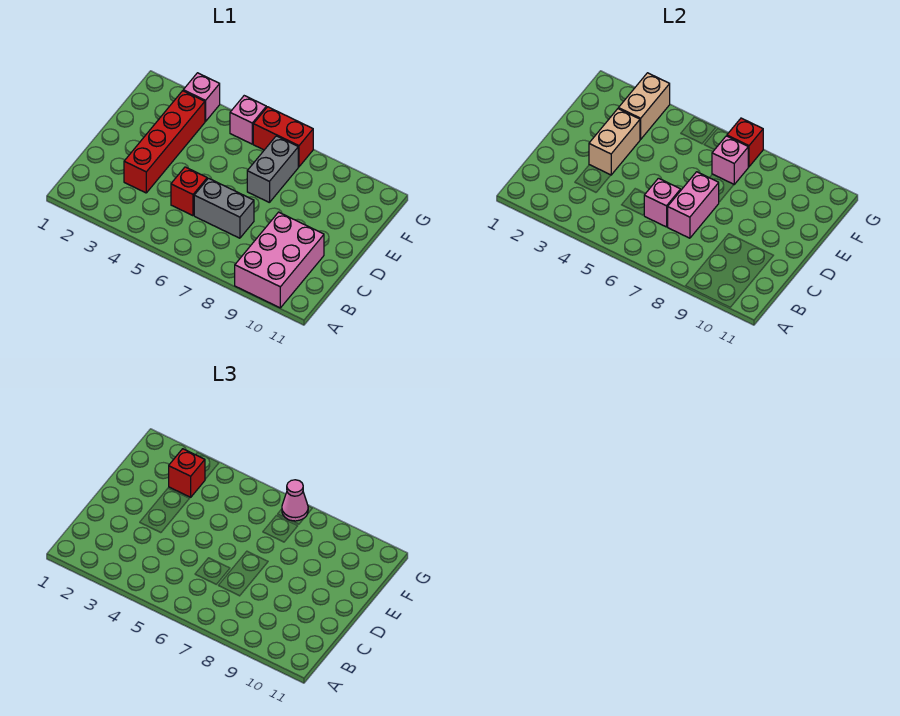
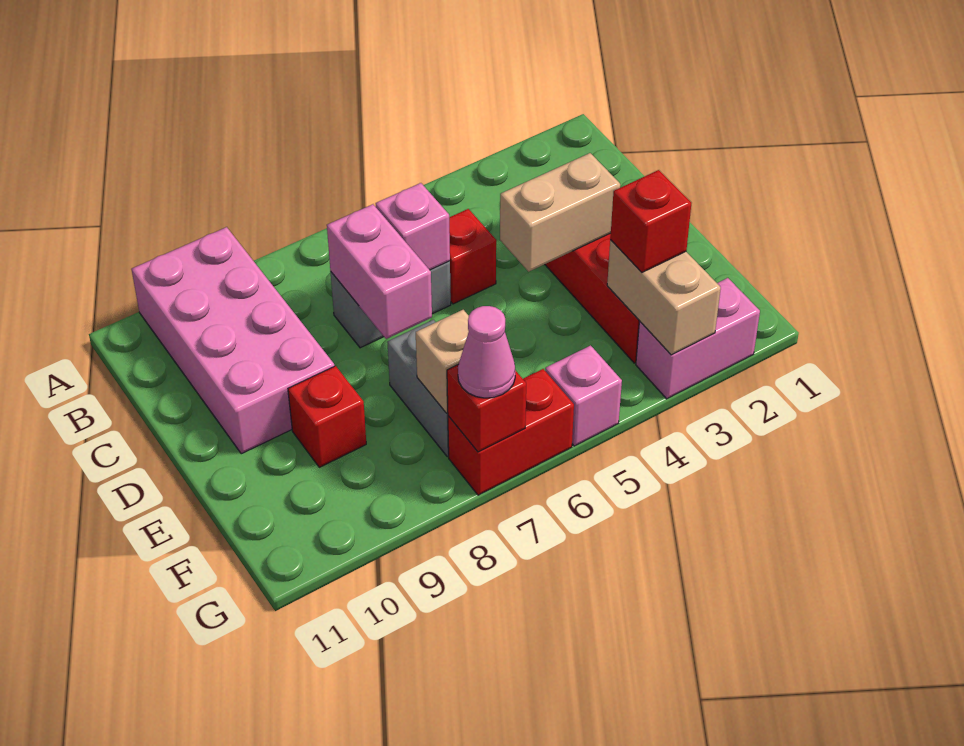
pink 2x3 brick [235,212,324,308] -> pink 2x4 brick [131,227,334,454]
tan 1x2 brick [589,109,640,175] -> tan 1x2 brick turned to [500,153,620,272]
none -> red 1x1 brick [288,366,366,467]
pink 1x1 brick [712,136,748,184] -> tan 1x1 brick [416,310,469,413]
pink 1x1 brick [183,73,220,122] -> pink 1x2 brick [636,278,760,399]

